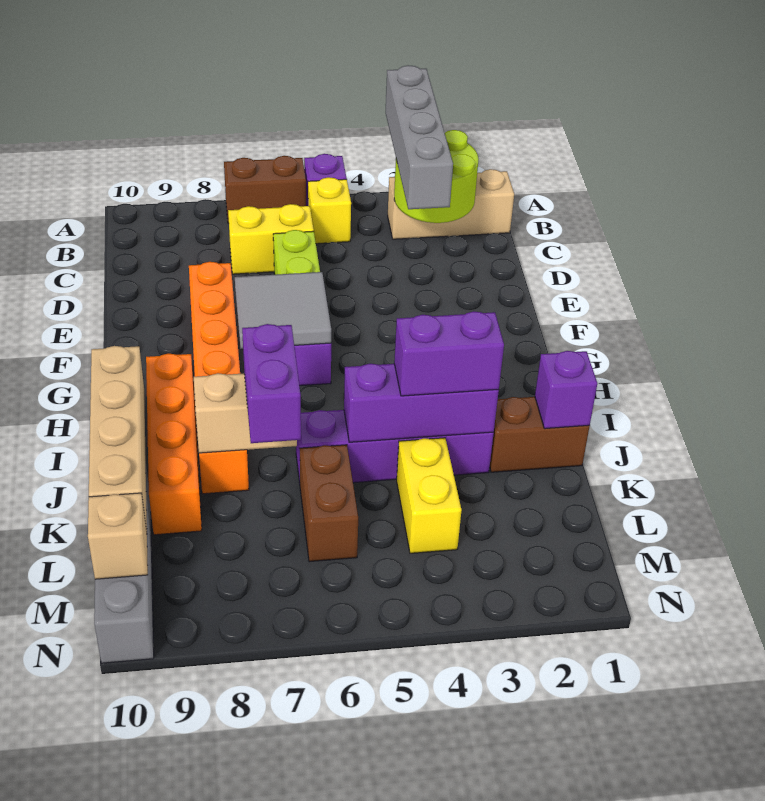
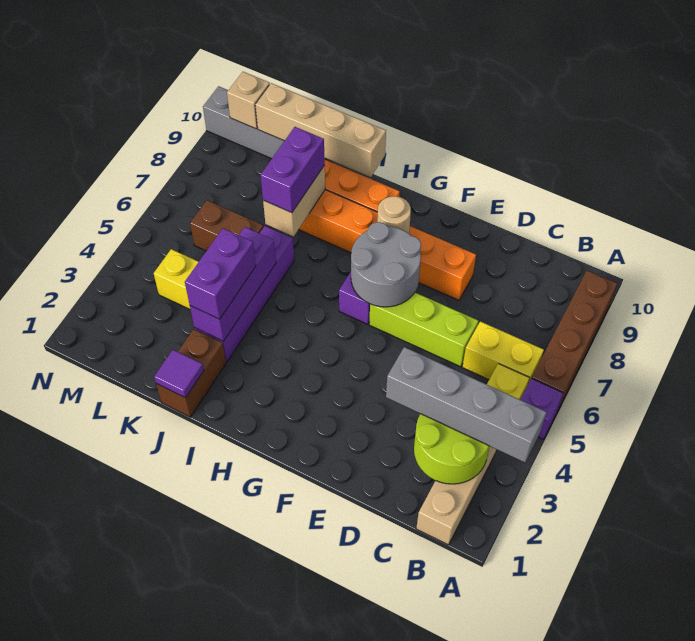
brown 1x2 brick [224,156,306,223] -> brown 1x4 brick [532,271,617,409]
yellow 1x2 brick [228,204,314,274] -> yellow 1x2 brick turned to [462,321,544,383]
grey 2x2 tile [235,272,331,349] -> grey 2x2 round brick [351,222,421,307]
none -> tan 1x1 round brick [377,196,411,234]
purple 1x1 brick [535,351,597,429] -> purple 1x1 tile [154,350,204,398]
purple 1x2 brick [242,324,301,443] -> purple 1x2 brick turned to [261,127,325,213]

